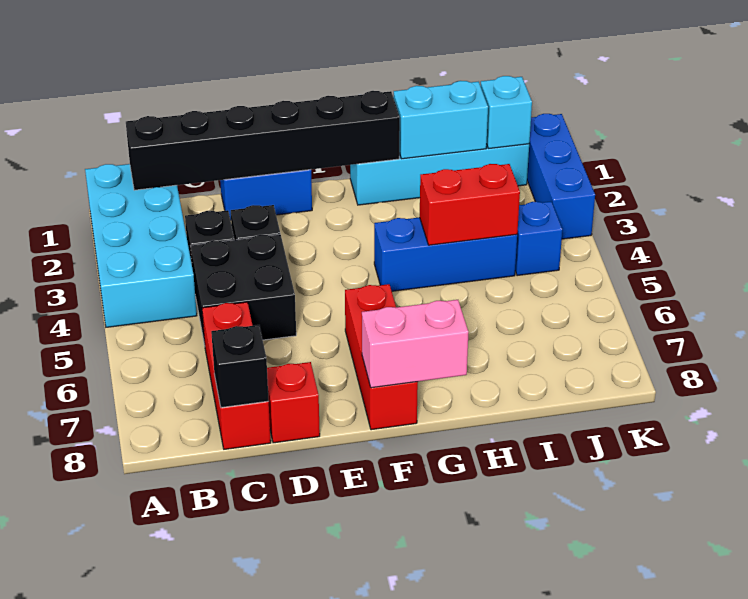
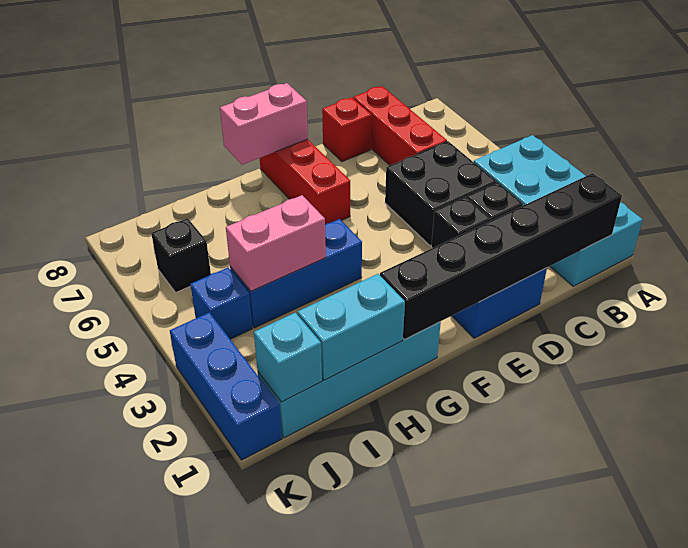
black 1x1 brick [211,325,269,408] -> black 1x1 brick moved to [151,218,211,292]
red 1x2 brick [420,164,520,245] -> pink 1x2 brick [226,195,326,291]

